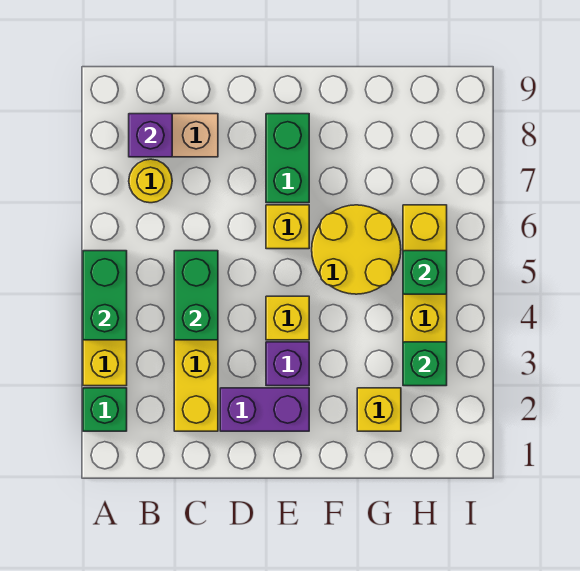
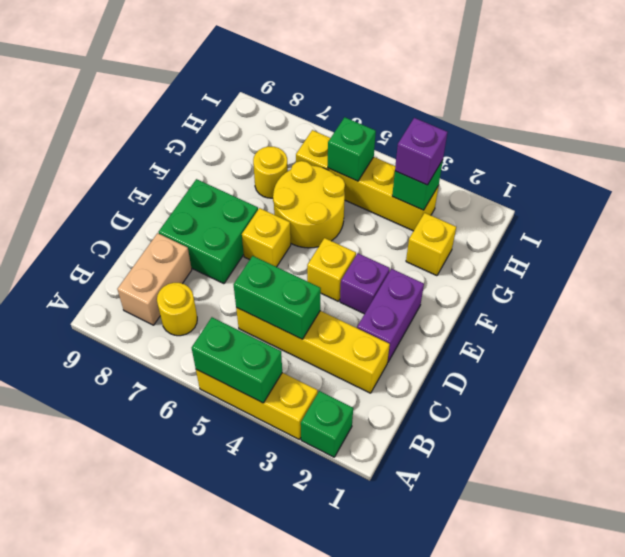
purple 1x1 brick [129,114,172,157] -> purple 1x1 brick moved to [395,118,447,185]
green 1x2 brick [266,114,309,203] -> green 2x2 brick [159,179,258,284]
none -> yellow 1x1 round brick [253,146,288,198]

